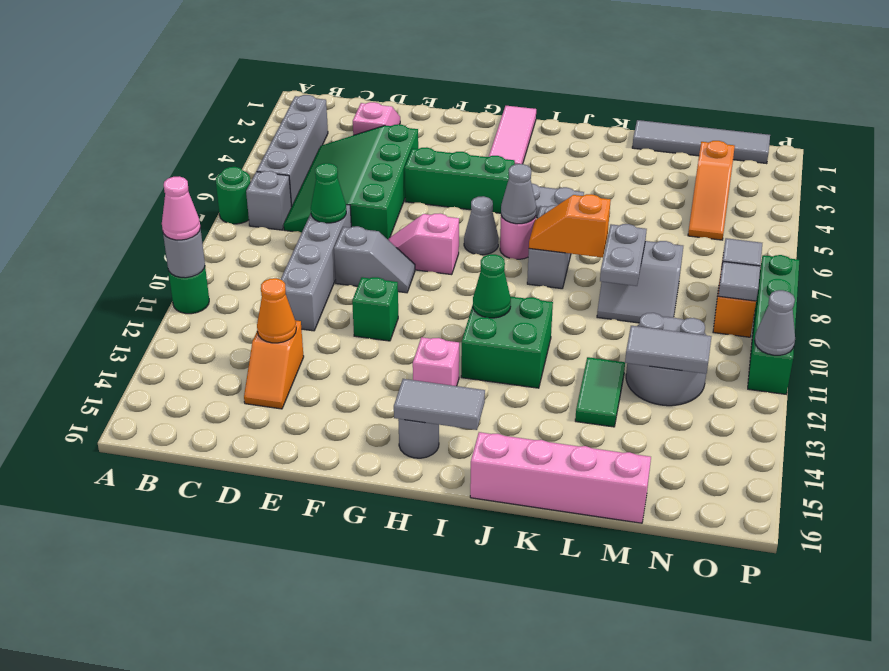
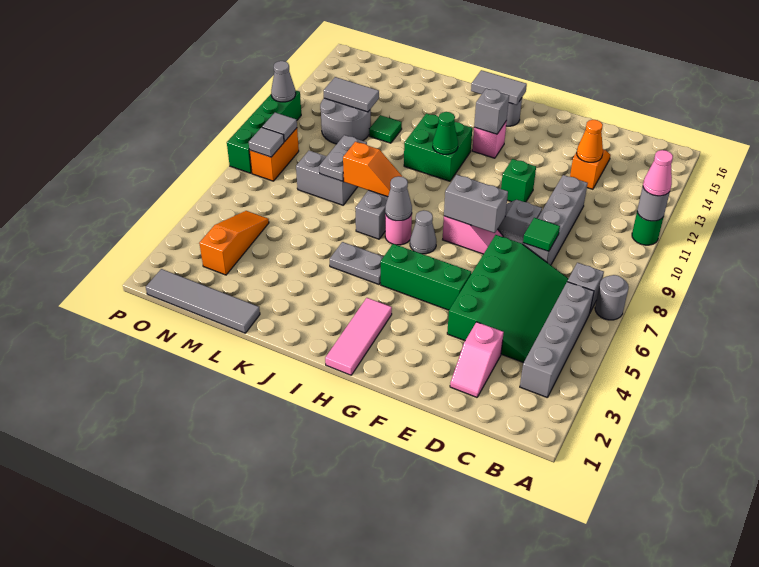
green 1x1 round brick [216,167,251,224] -> grey 1x1 round brick [595,275,629,320]
green 1x1 cone [311,163,346,223] -> green 1x1 tile [523,218,560,251]
none -> grey 1x2 brick [444,175,508,233]
none -> grey 1x1 brick [474,89,509,134]
pink 1x4 brick [470,432,651,523] -> none
green 1x2 tile [575,357,625,427] -> green 1x1 tile [369,115,402,143]

